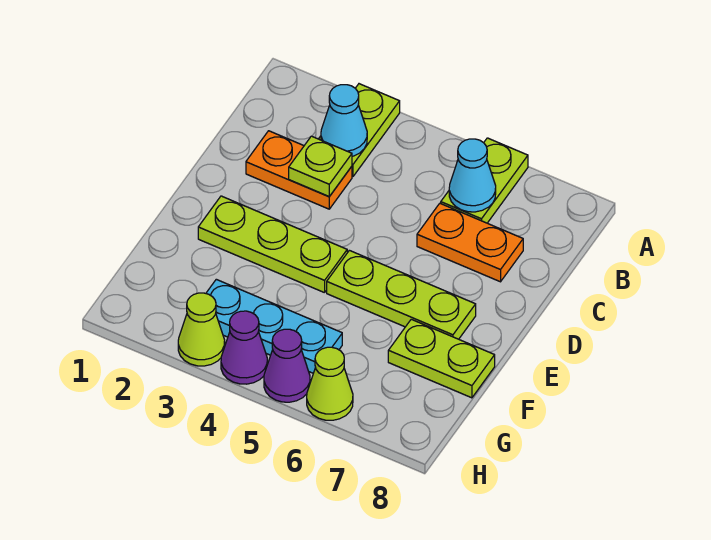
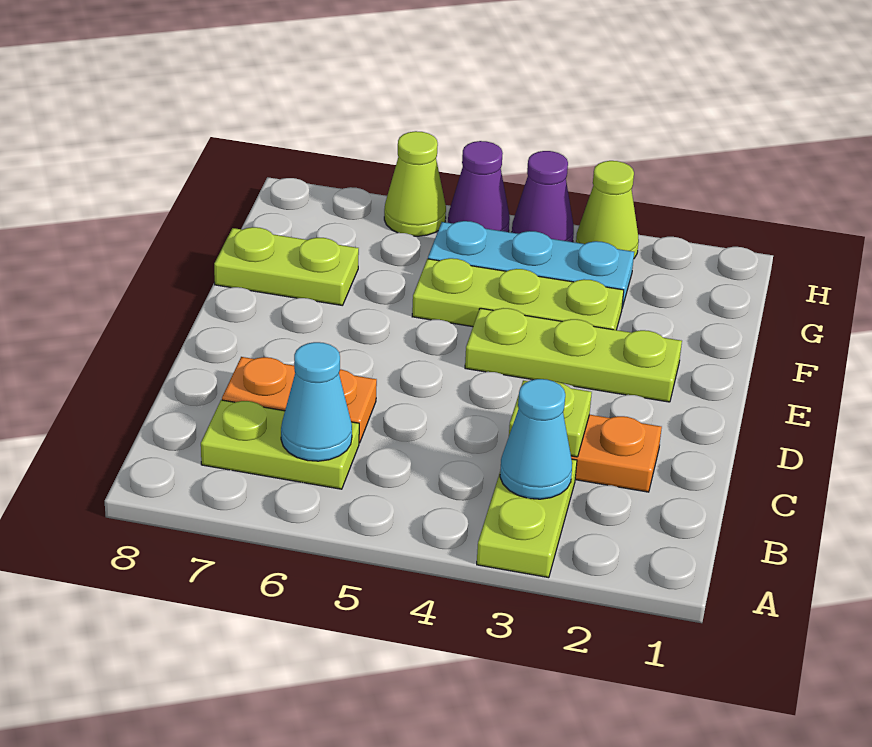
lime 1x2 plate [441,138,528,223] -> lime 1x2 plate turned to [201,400,359,489]
lime 1x3 plate [327,250,476,339] -> lime 1x3 plate moved to [412,258,624,330]

